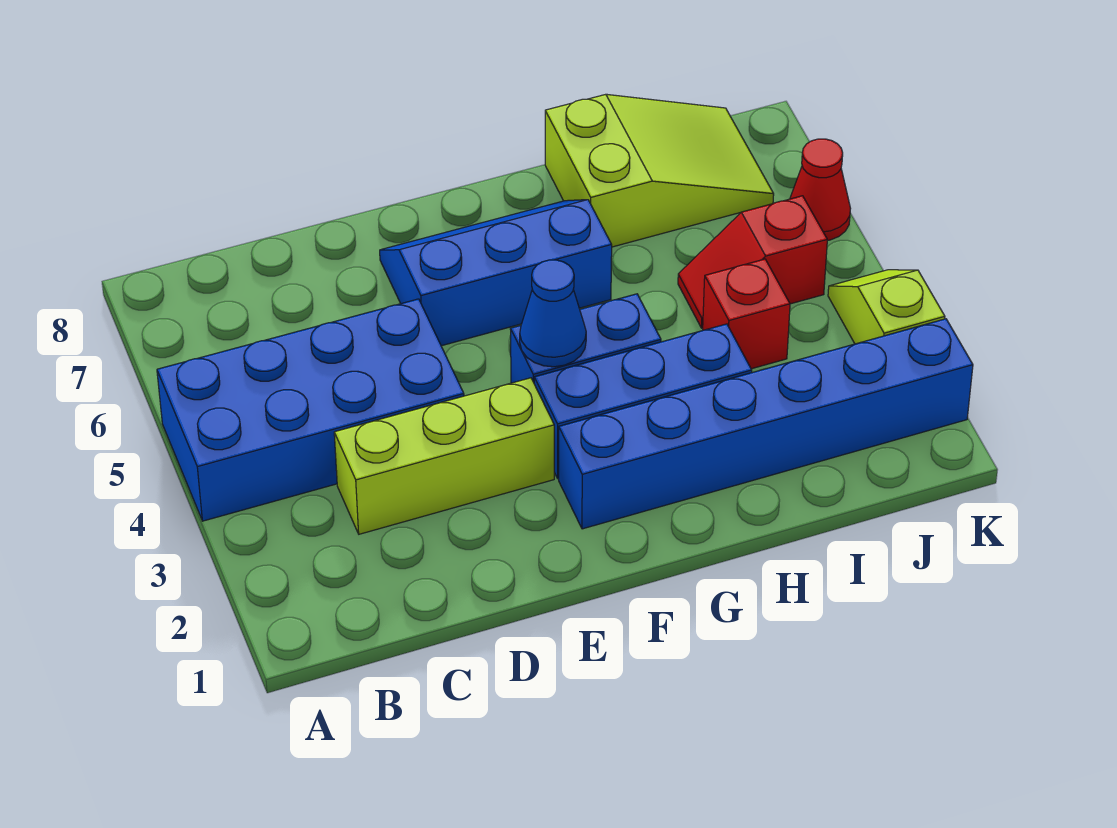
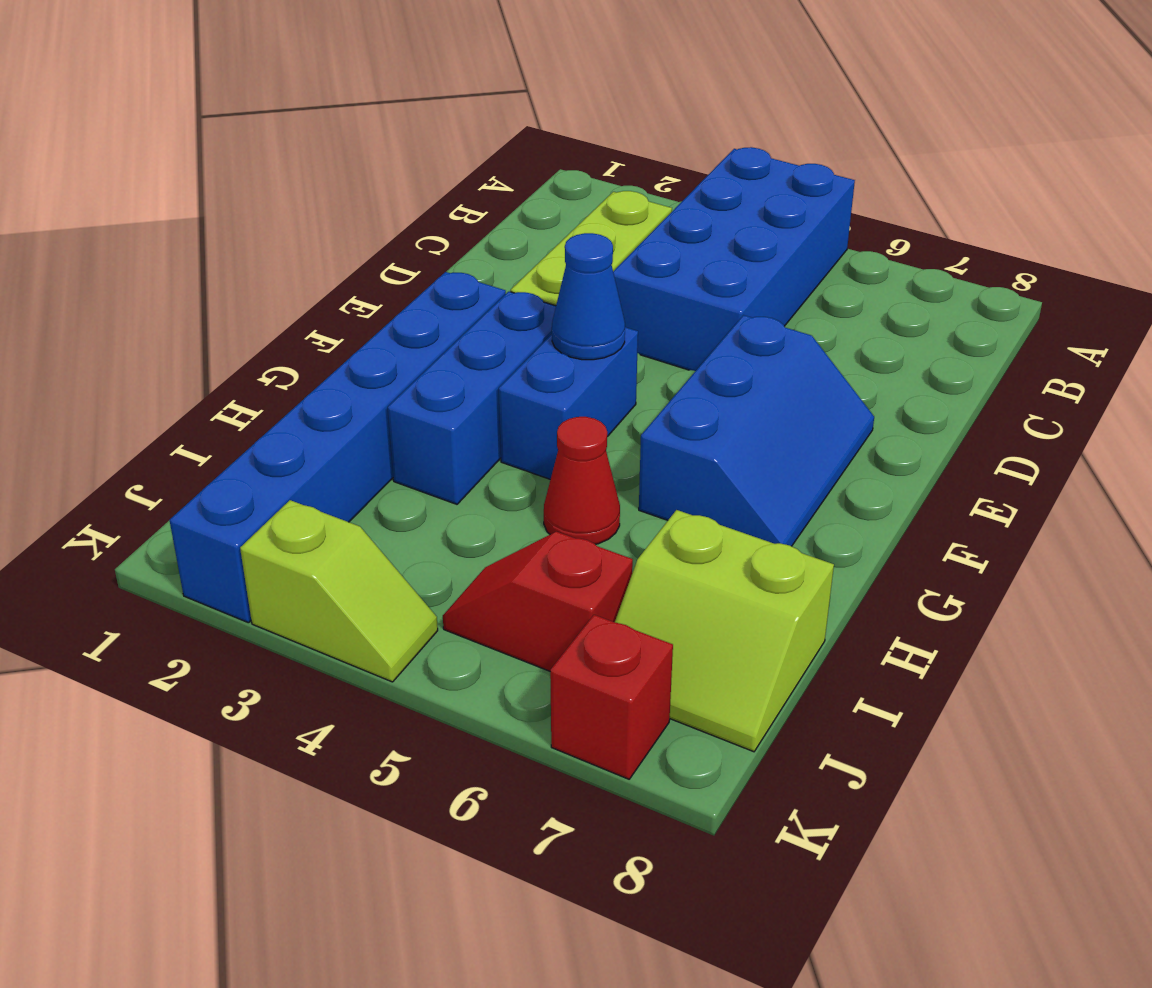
lime 2x3 slope [545,94,774,247] -> lime 2x2 slope [615,510,834,752]
red 1x1 brick [703,259,790,369] -> red 1x1 brick moved to [550,615,673,779]
red 1x2 slope [678,196,827,328] -> red 1x2 slope turned to [443,532,633,671]
red 1x1 cone [790,139,851,240] -> red 1x1 cone moved to [544,417,620,544]

